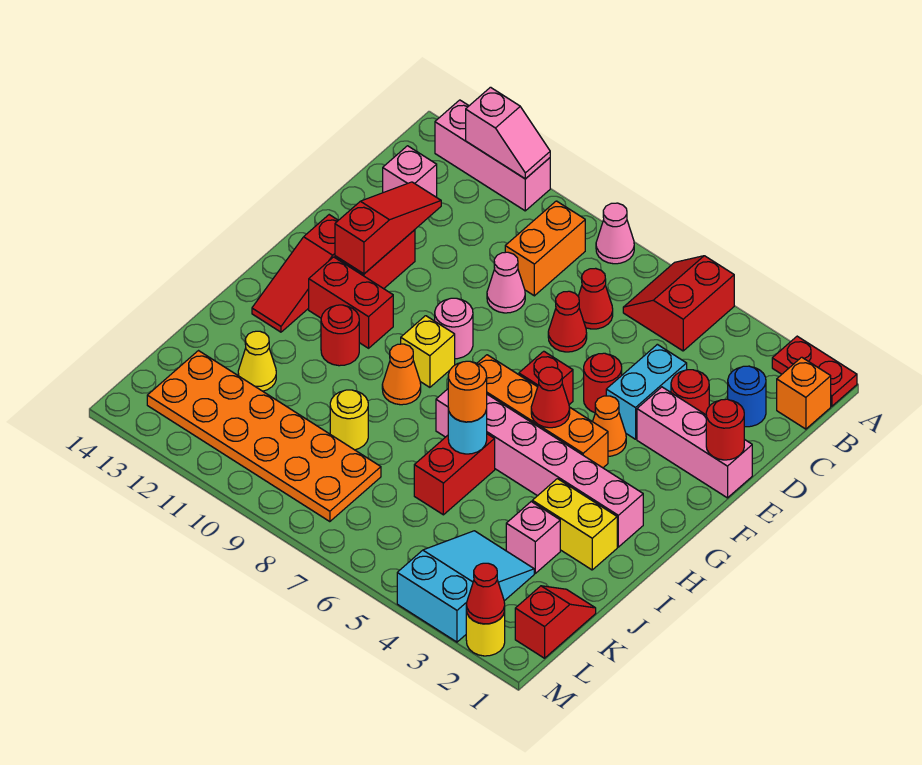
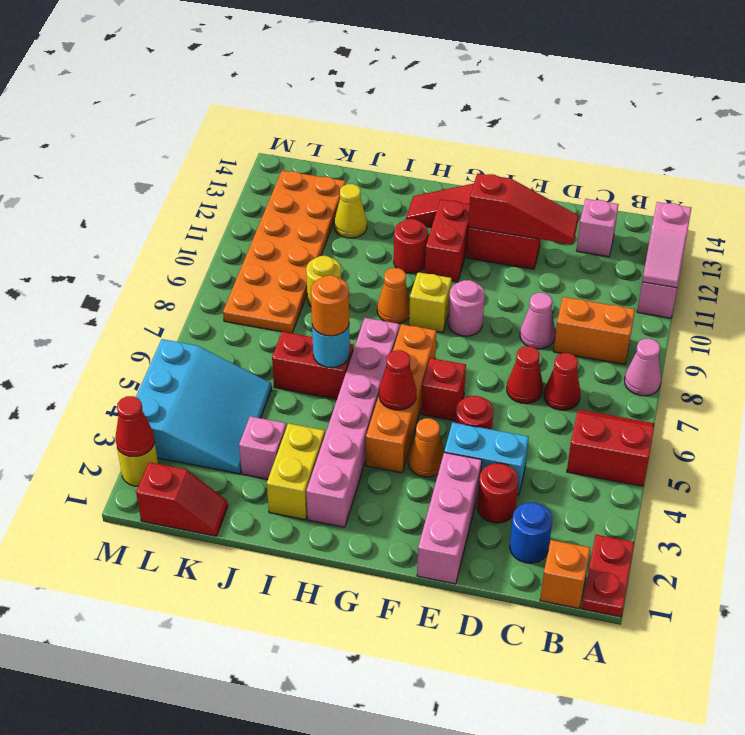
red 1x1 round brick [706,399,744,460] -> none
cyan 2x3 slope [397,531,534,642] -> cyan 3x3 slope [136,339,272,474]

